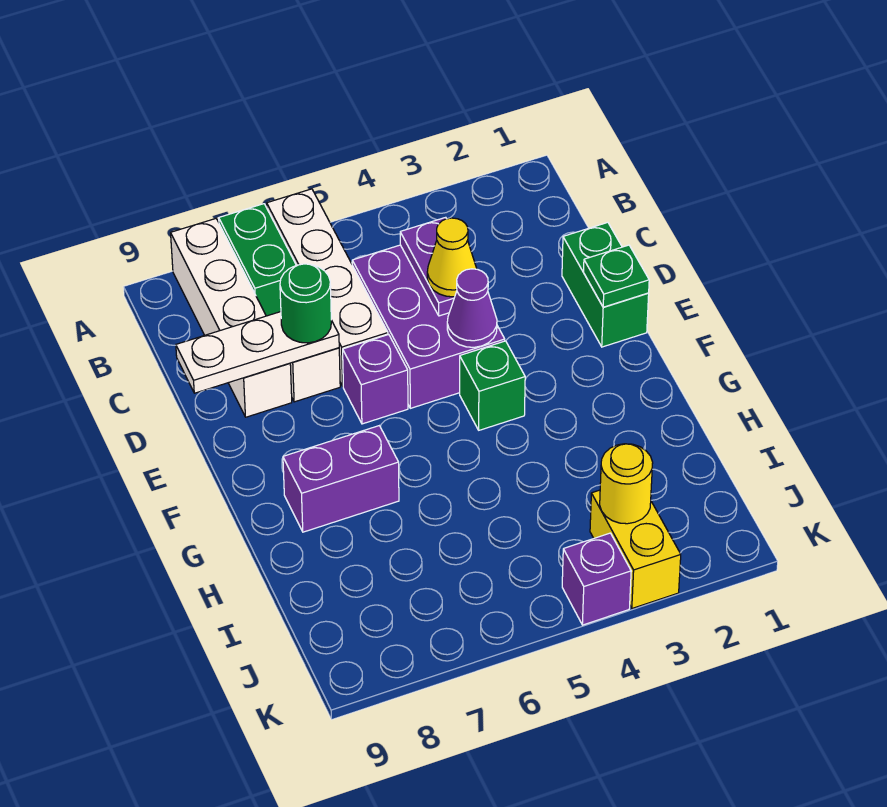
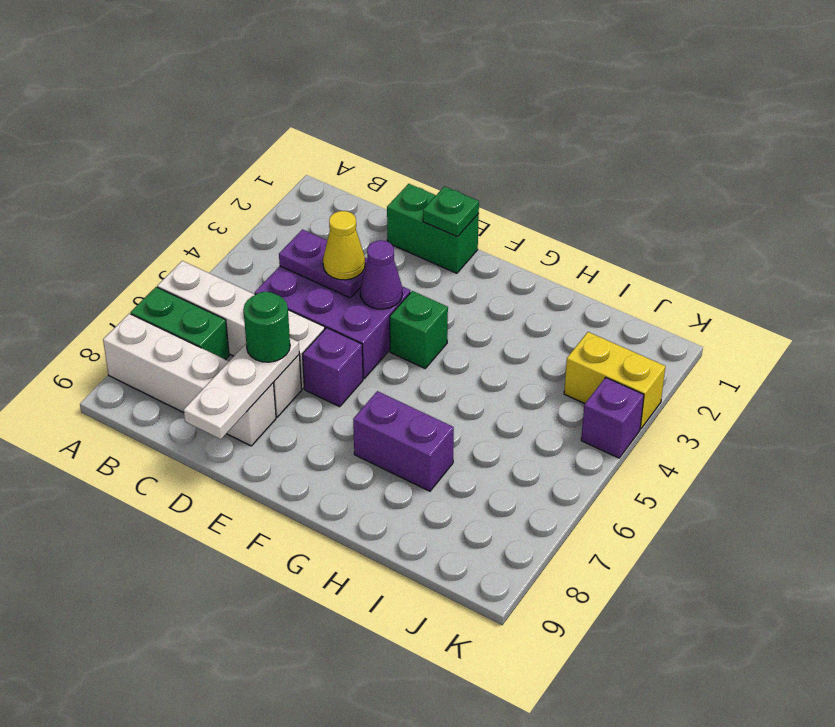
purple 1x2 brick [283,426,399,532] -> purple 1x2 brick turned to [353,391,454,491]
yellow 1x1 round brick [600,444,653,524] -> none

